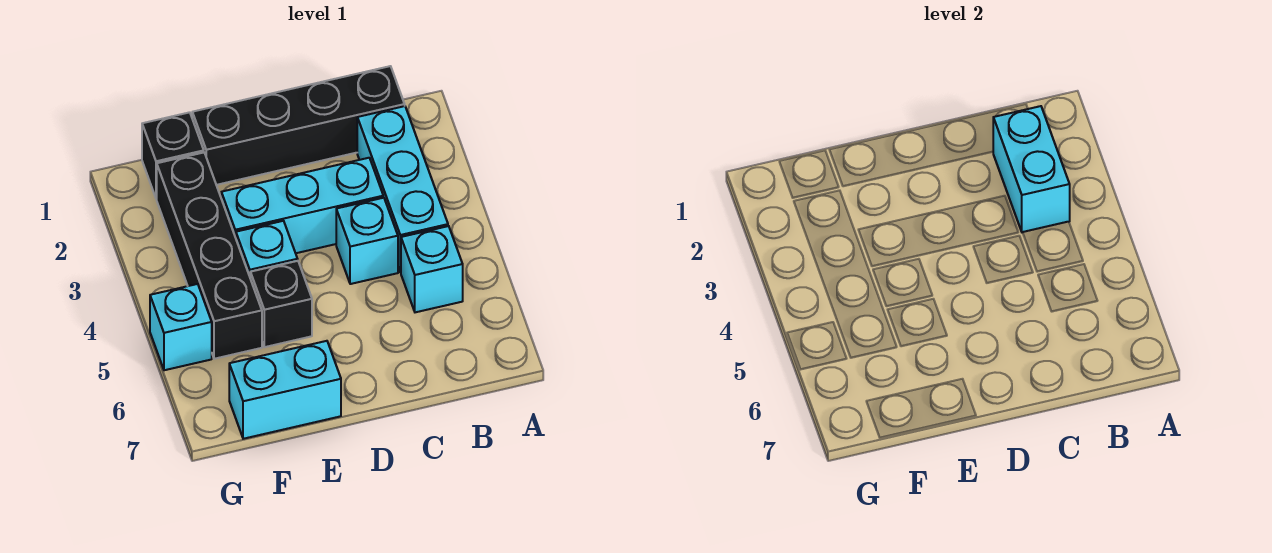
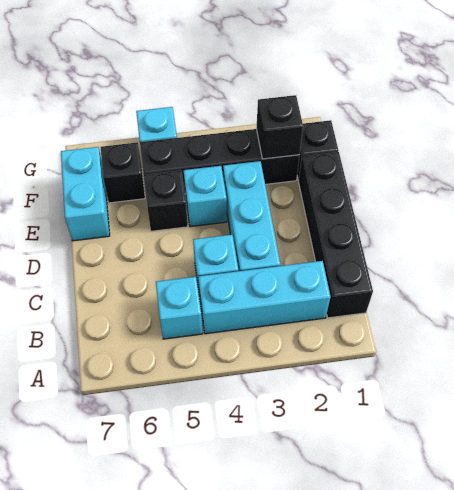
cyan 1x2 brick [993,106,1070,232] -> none
none -> black 1x1 brick [256,95,303,159]
none -> black 1x1 brick [101,142,145,203]

